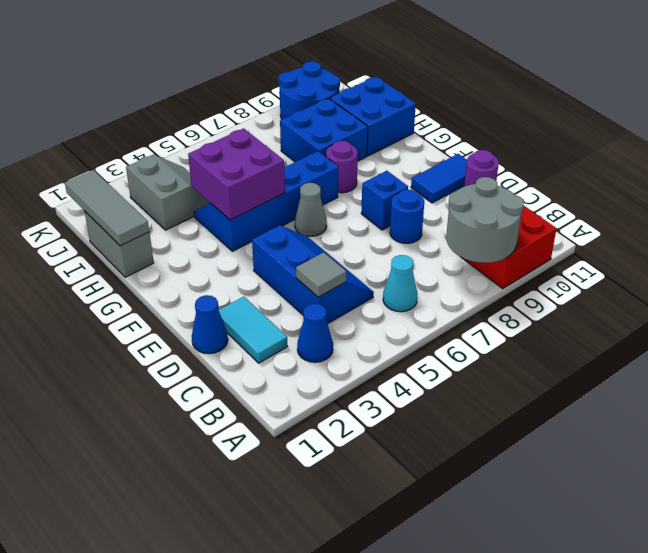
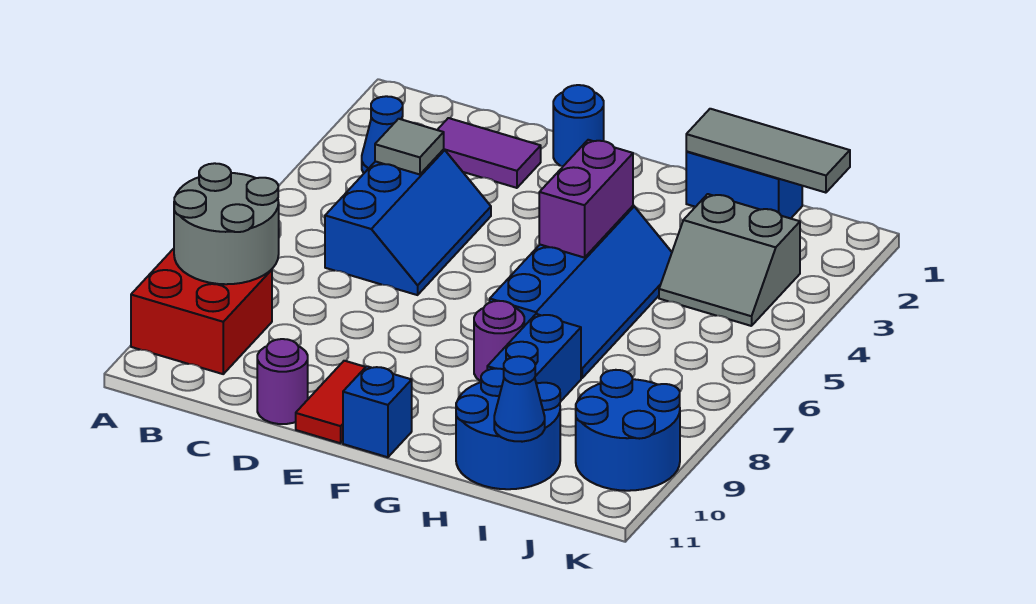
cyan 1x1 cone [383,255,418,312] -> none
cyan 1x2 tile [219,297,288,363] -> purple 1x2 tile [438,118,541,188]
blue 2x3 slope [252,225,374,324] -> blue 2x3 slope turned to [325,150,491,295]
blue 1x1 cone [192,295,228,354] -> blue 1x1 cone moved to [494,356,545,442]
blue 1x1 round brick [390,189,424,243] -> blue 1x1 round brick moved to [553,85,604,166]
blue 1x1 brick [361,171,408,230] -> blue 1x1 brick moved to [343,366,412,457]
blue 1x2 tile [411,154,467,203] -> red 1x2 tile [296,361,365,443]
grey 1x1 cone [295,183,327,236] -> none
purple 2x2 brick [188,128,285,220] -> purple 1x2 brick [539,140,633,258]
grey 1x2 brick [84,211,154,277] -> blue 1x2 brick [686,152,802,219]
blue 2x2 brick [280,98,368,162] -> blue 1x2 brick [487,314,581,402]
blue 2x2 brick [330,77,416,156] -> blue 2x2 round brick [456,368,560,489]

